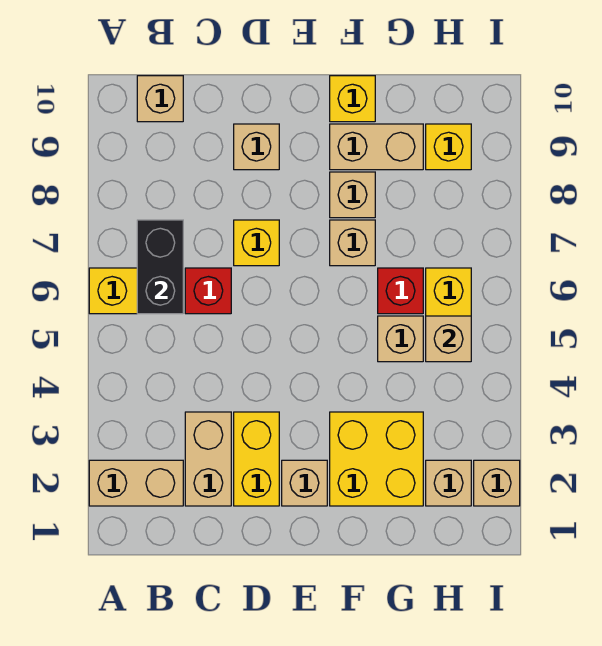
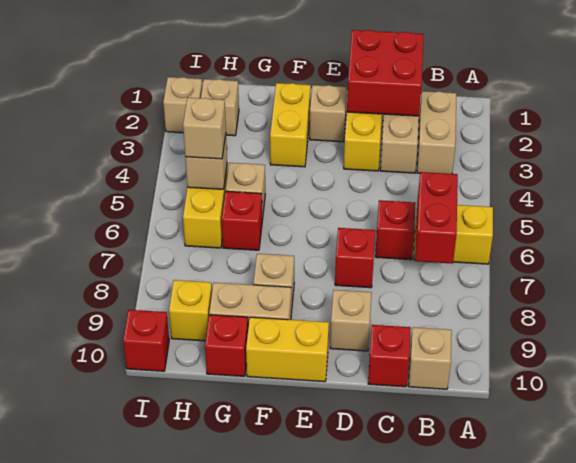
tan 1x2 brick [89,460,183,506] -> tan 1x2 brick turned to [417,91,457,174]
black 1x2 brick [137,220,183,314] -> red 1x2 brick [415,172,458,264]
none -> red 2x2 brick [347,30,424,116]
none -> red 1x1 brick [368,325,411,387]
yellow 1x1 brick [234,220,279,266] -> red 1x1 brick [335,228,375,288]
yellow 2x2 brick [330,412,423,506] -> yellow 1x2 brick [270,83,311,167]
tan 1x1 brick [330,220,375,266] -> tan 1x1 brick moved to [183,98,226,159]
yellow 1x1 brick [330,76,375,122] -> yellow 1x2 brick [246,317,329,382]
none -> red 1x1 brick [205,315,248,376]
none -> red 1x1 brick [123,310,169,371]

